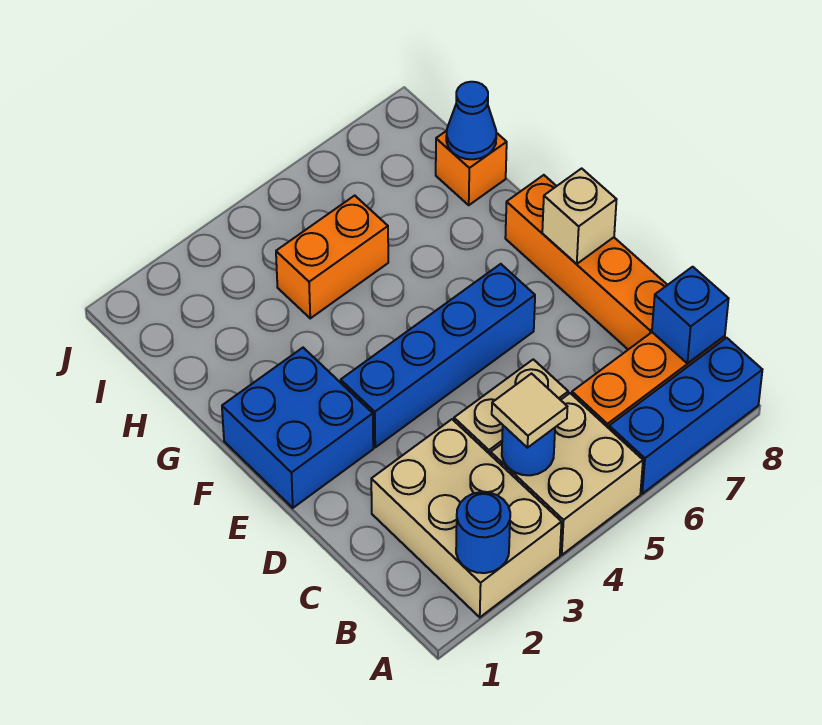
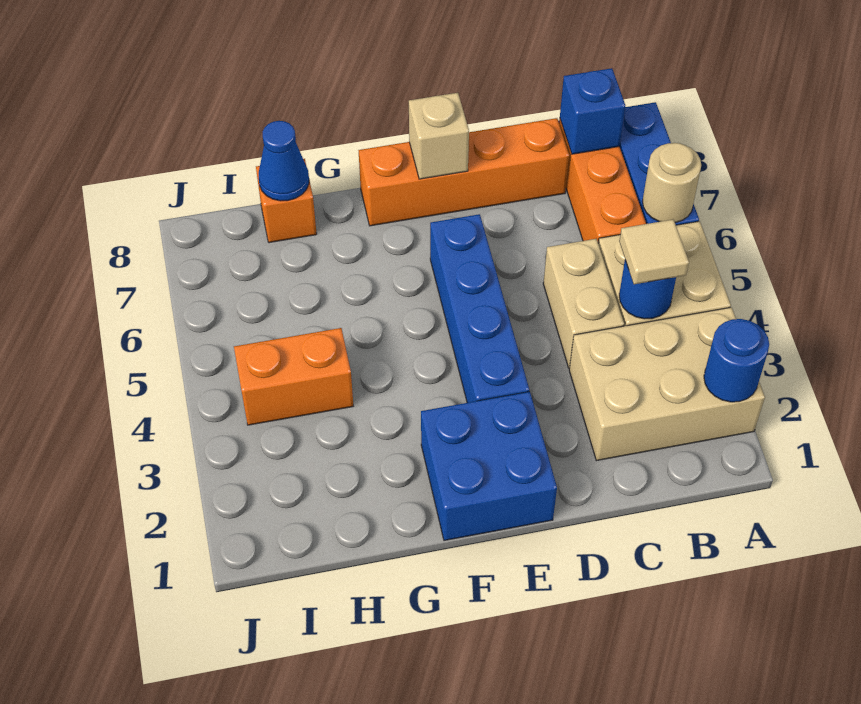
none -> tan 1x1 round brick [643,143,701,223]
orange 1x2 brick [276,196,388,318] -> orange 1x2 brick turned to [234,328,353,425]

